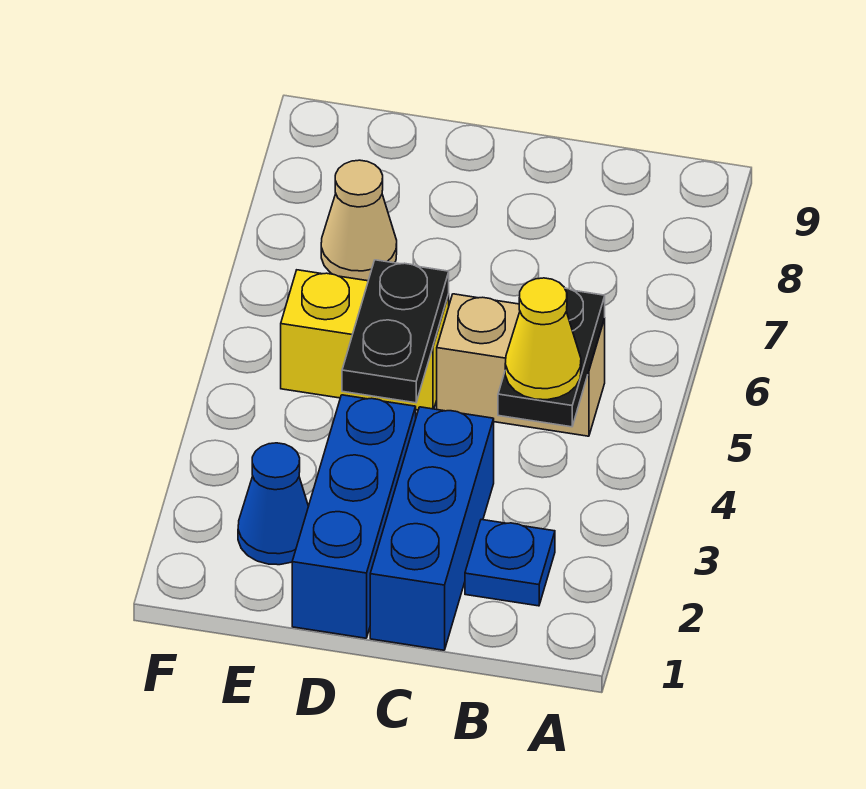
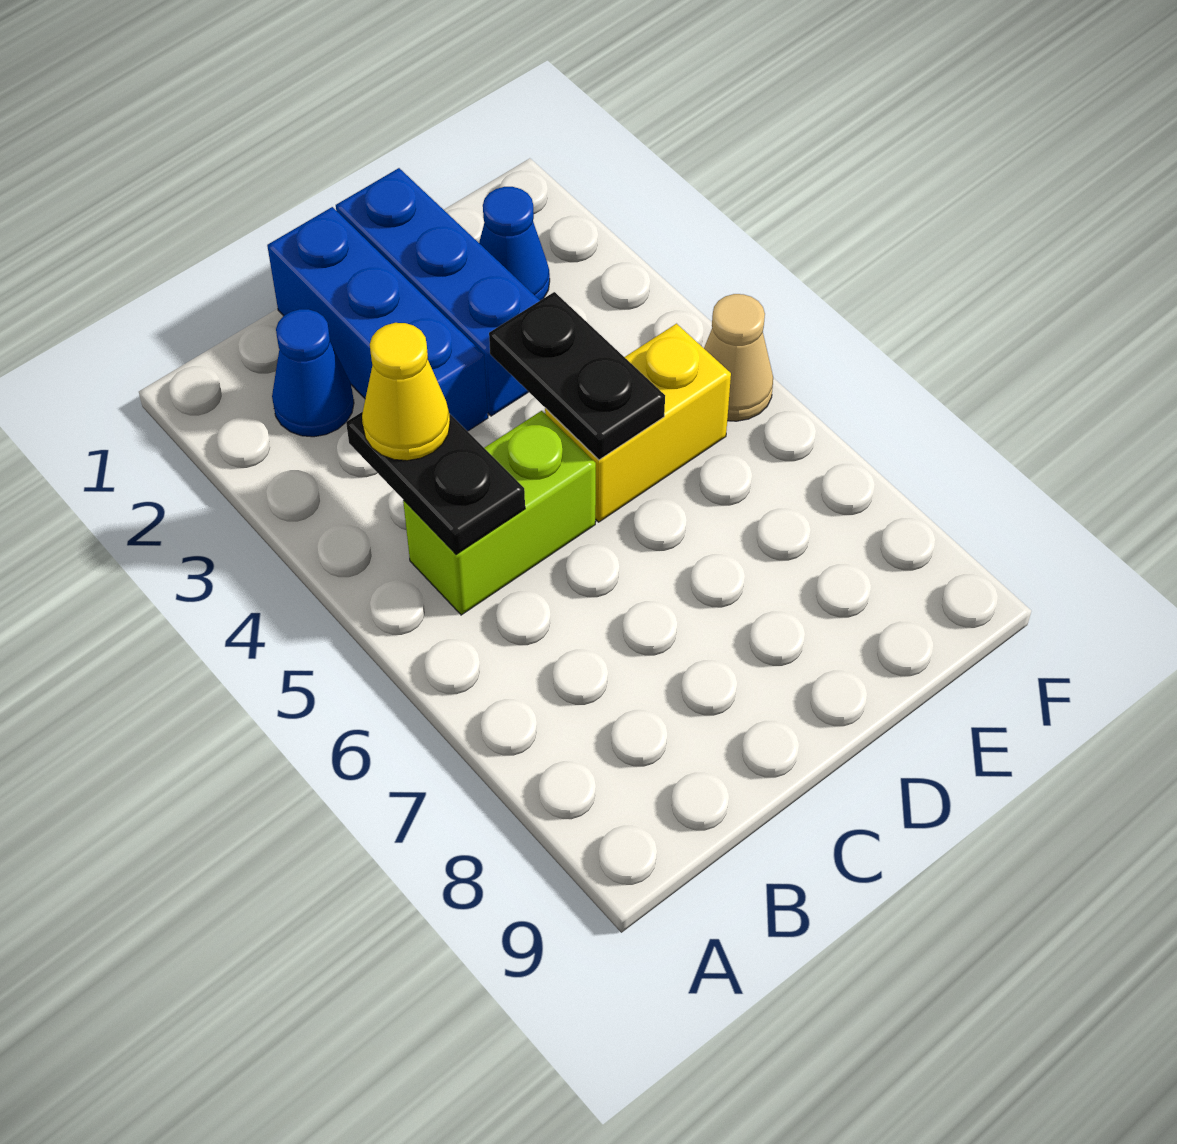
blue 1x1 plate [465,520,555,606] -> blue 1x1 cone [272,309,354,437]
tan 1x2 brick [437,294,605,436] -> lime 1x2 brick [403,411,596,615]
tan 1x1 cone [321,160,397,281] -> tan 1x1 cone moved to [704,294,773,421]

